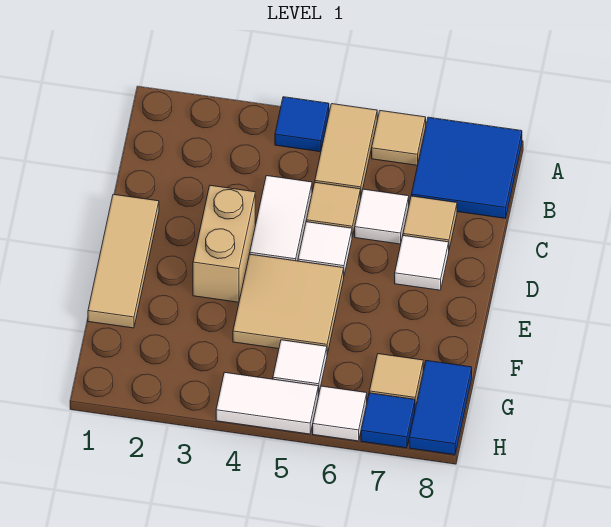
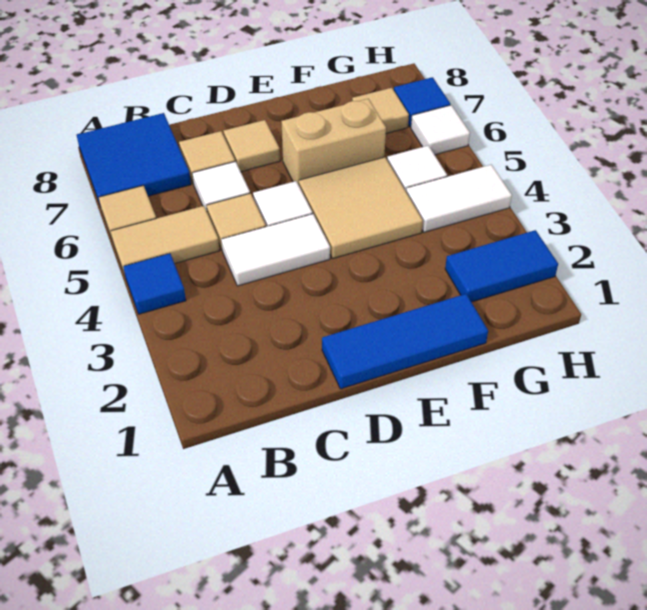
tan 1x3 tile [88,194,159,328] -> blue 1x3 tile [322,294,488,389]
tan 1x2 brick [193,185,255,302] -> tan 1x2 brick moved to [281,99,386,185]
white 1x1 tile [395,236,449,290] -> tan 1x1 tile [224,120,280,172]
blue 1x2 tile [409,361,472,455] -> blue 1x2 tile moved to [445,230,558,302]
white 1x2 tile [216,372,318,434] -> white 1x2 tile turned to [406,165,512,232]

